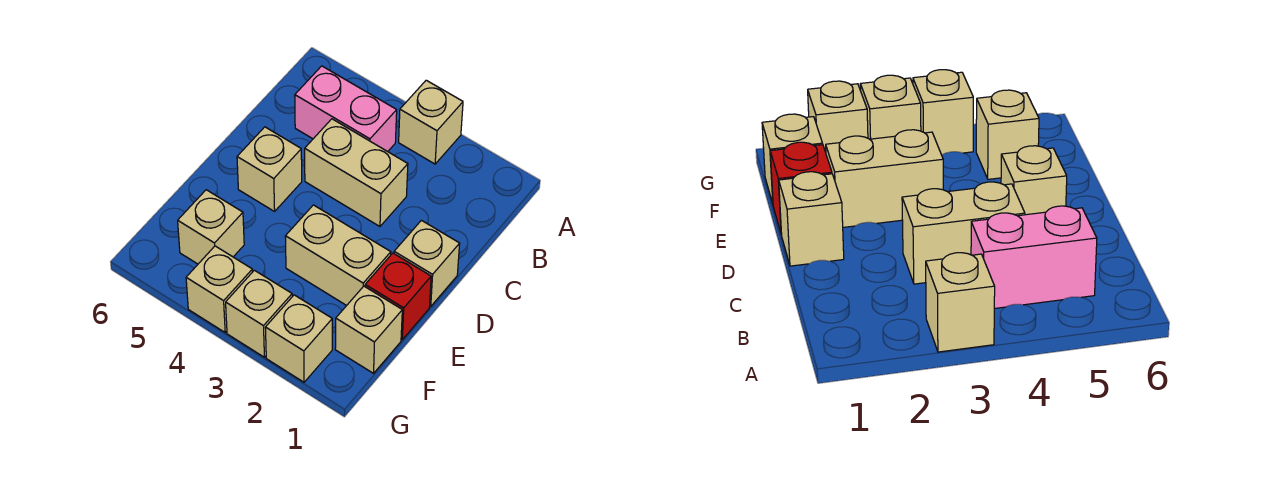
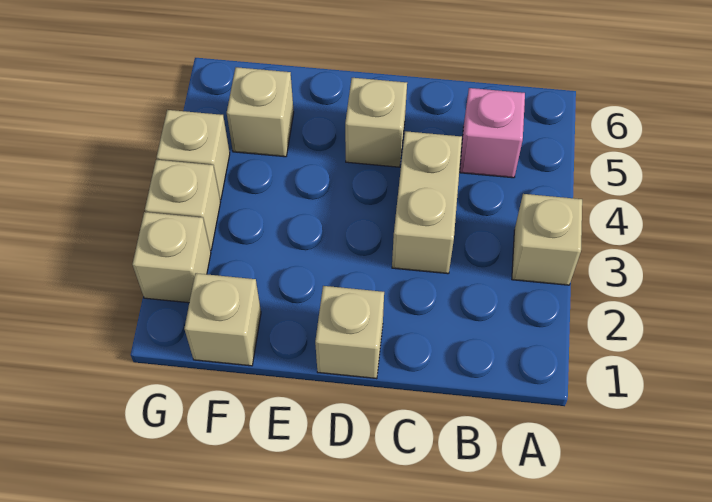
pink 1x2 brick [295,66,397,152] -> pink 1x1 brick [460,88,525,178]
red 1x1 brick [365,253,431,339] -> none
tan 1x2 brick [285,205,391,306] -> none

